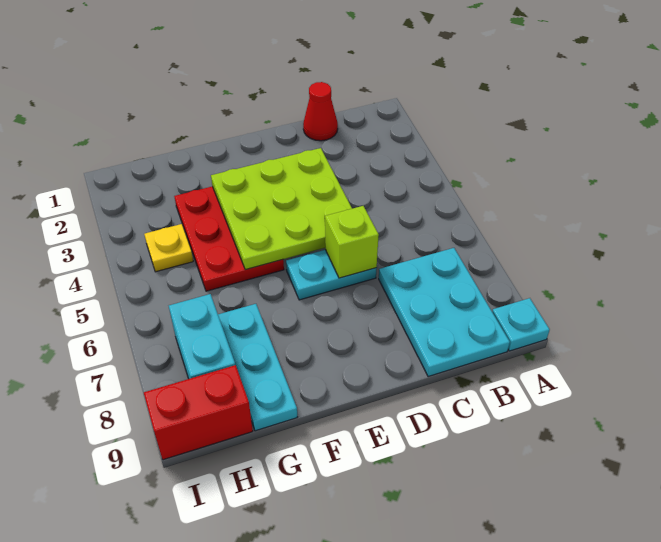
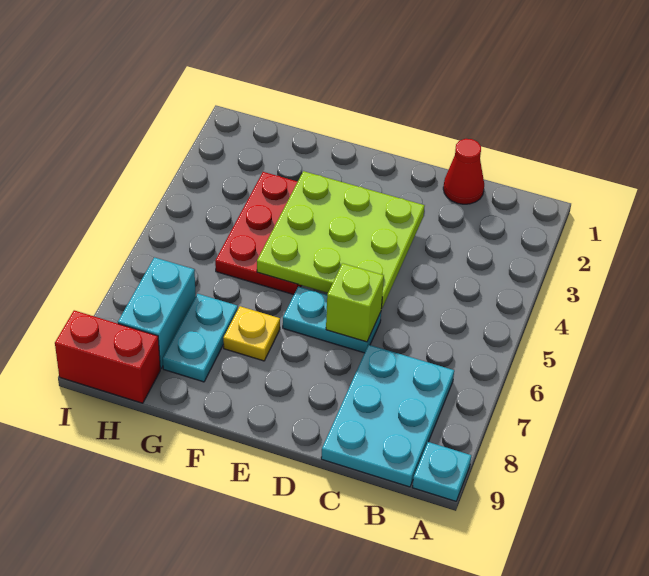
cyan 1x3 plate [218,304,297,431] -> cyan 1x2 plate [163,294,238,382]
yellow 1x1 plate [144,224,193,272] -> yellow 1x1 plate moved to [223,306,280,361]

